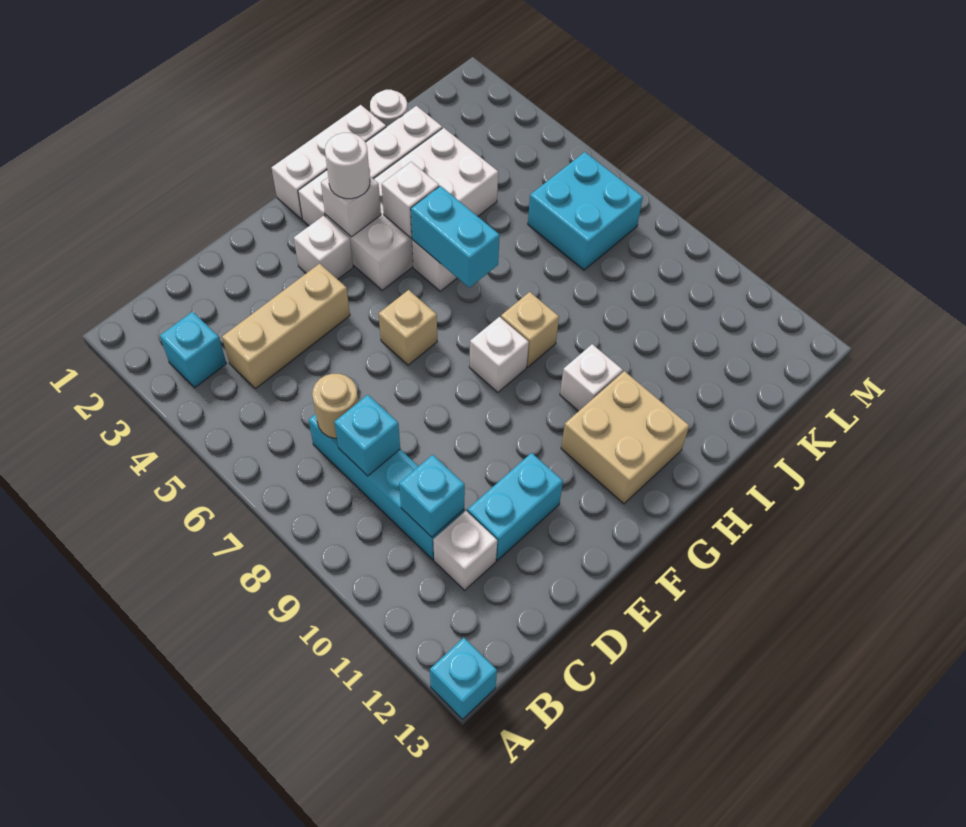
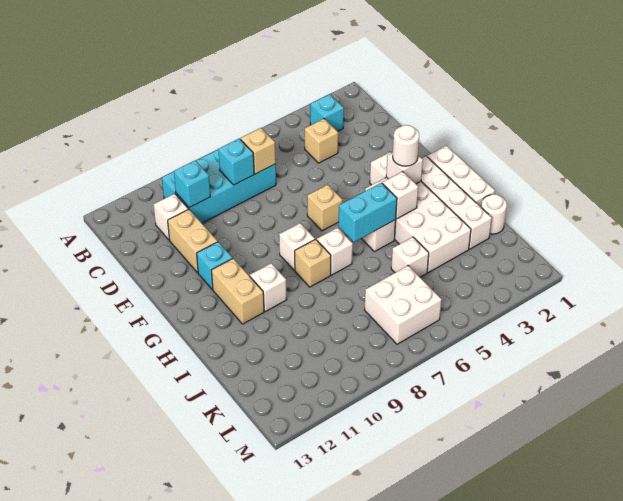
cyan 1x1 brick [430,638,497,719] -> cyan 1x1 brick moved to [197,242,233,290]
tan 1x3 brick [222,264,350,389] -> tan 1x1 brick [305,119,338,163]
cyan 1x4 brick [308,414,464,559] -> cyan 2x4 brick [162,150,276,223]
tan 1x1 round brick [312,374,358,438] -> tan 1x1 brick [240,128,276,174]
cyan 1x2 brick [467,453,563,560] -> tan 1x2 brick [168,209,218,273]
tan 2x2 brick [561,371,689,504] -> tan 1x2 brick [212,259,264,324]
none -> white 1x1 brick [317,228,353,275]
none -> white 1x1 brick [391,237,429,277]
cyan 2x2 brick [528,152,643,270] -> white 2x2 brick [365,266,442,344]

